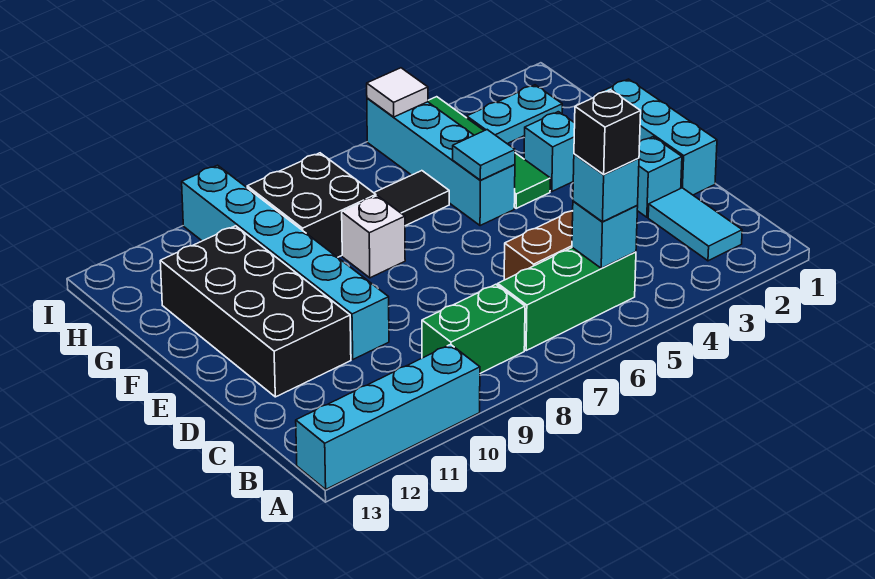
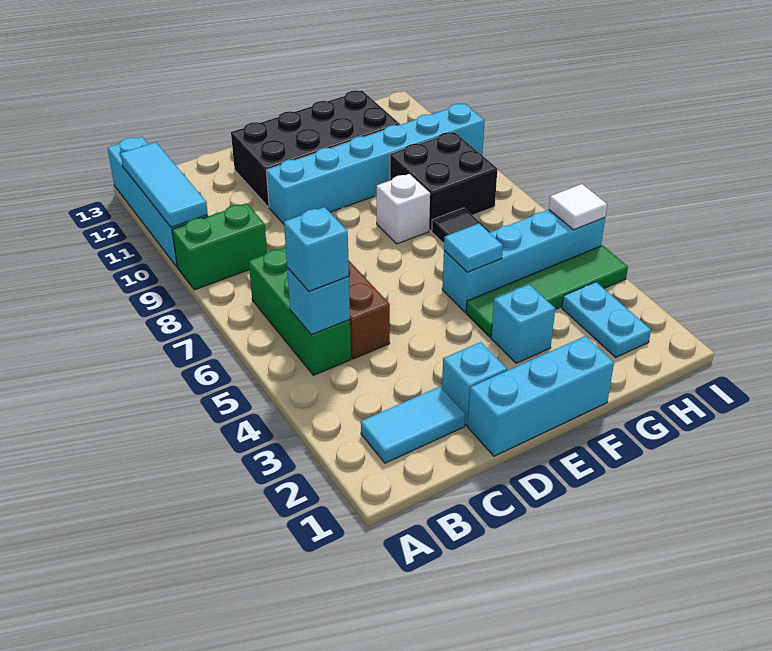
none -> cyan 1x3 tile [120,142,208,227]
black 1x1 brick [574,90,641,174] -> none
green 1x2 brick [422,284,525,373] -> green 1x2 brick turned to [172,203,267,290]

